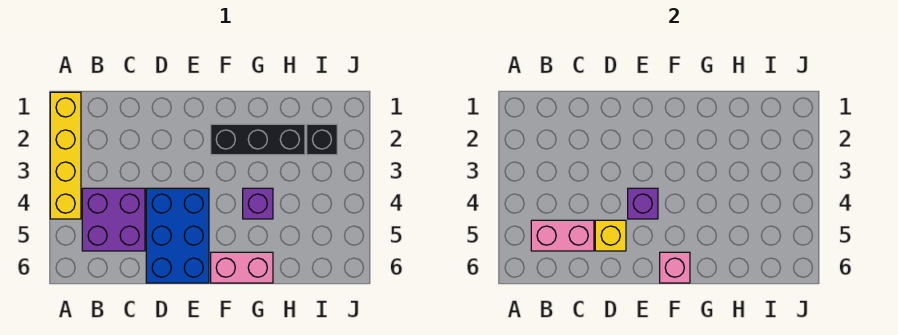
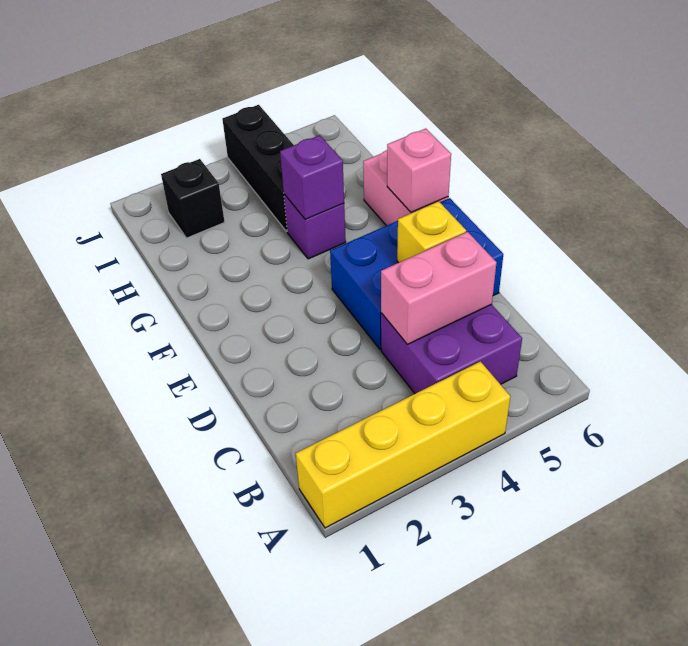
pink 1x2 brick [531,220,594,251] -> pink 1x2 brick turned to [381,232,497,344]
purple 1x1 brick [628,188,658,219] -> purple 1x1 brick moved to [280,135,344,219]
black 1x3 brick [211,124,305,155] -> black 1x3 brick moved to [222,105,294,232]

